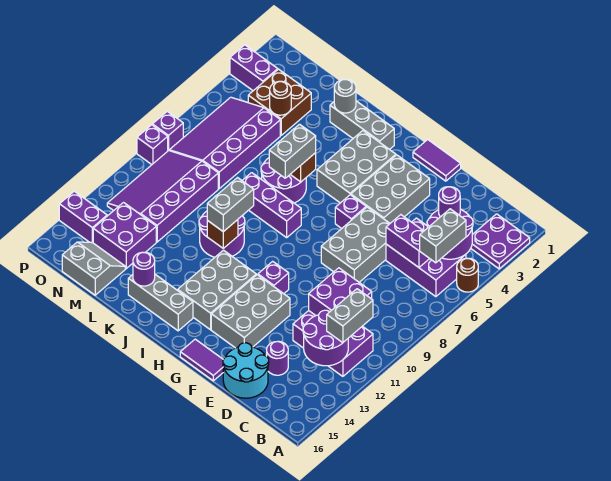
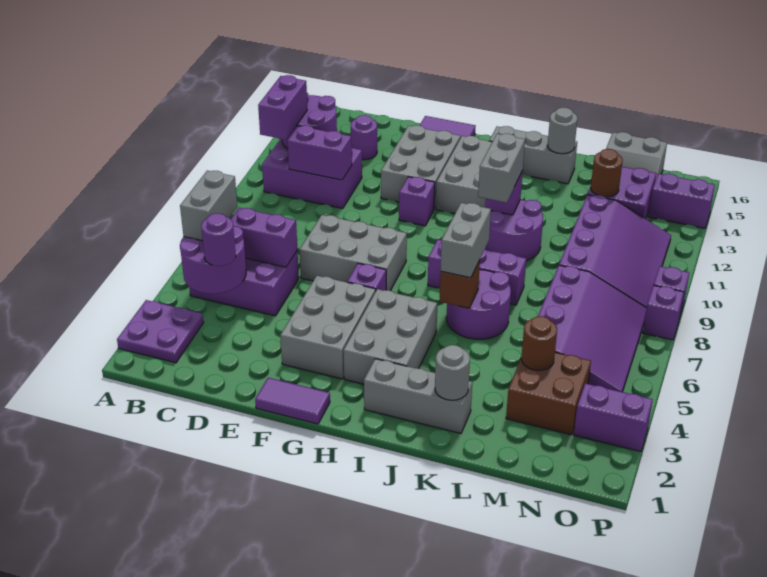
brown 1x1 round brick [457,258,478,292] -> brown 1x1 round brick moved to [591,149,623,197]
grey 1x2 brick [327,289,373,343] -> purple 1x2 brick [258,75,307,140]
purple 2x2 brick [309,268,372,316] -> purple 1x2 brick [287,125,352,180]
cyan 2x2 round brick [223,343,269,398] -> none
grey 2x3 brick [321,207,390,282] -> grey 2x3 brick turned to [299,215,407,291]
brown 1x1 brick [207,220,238,248] -> purple 1x1 brick [485,171,523,215]
purple 1x1 round brick [133,252,155,286] -> grey 1x1 round brick [547,108,578,154]

